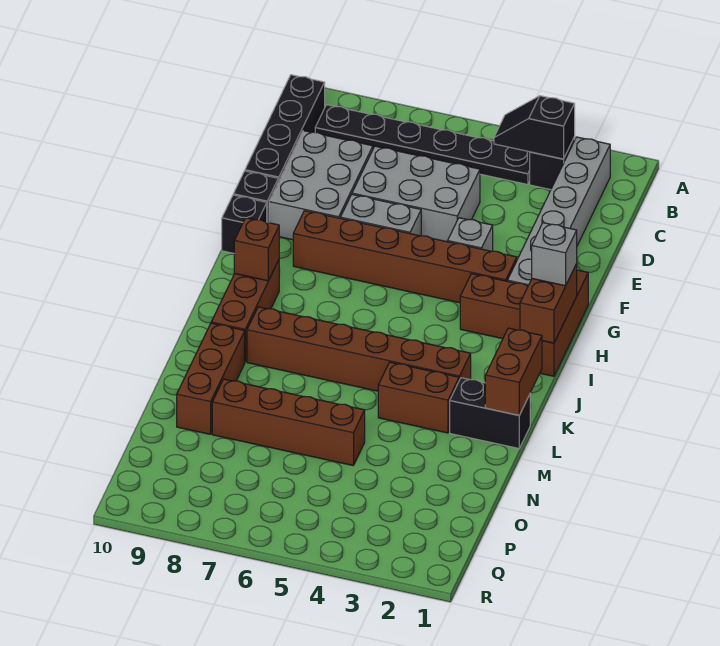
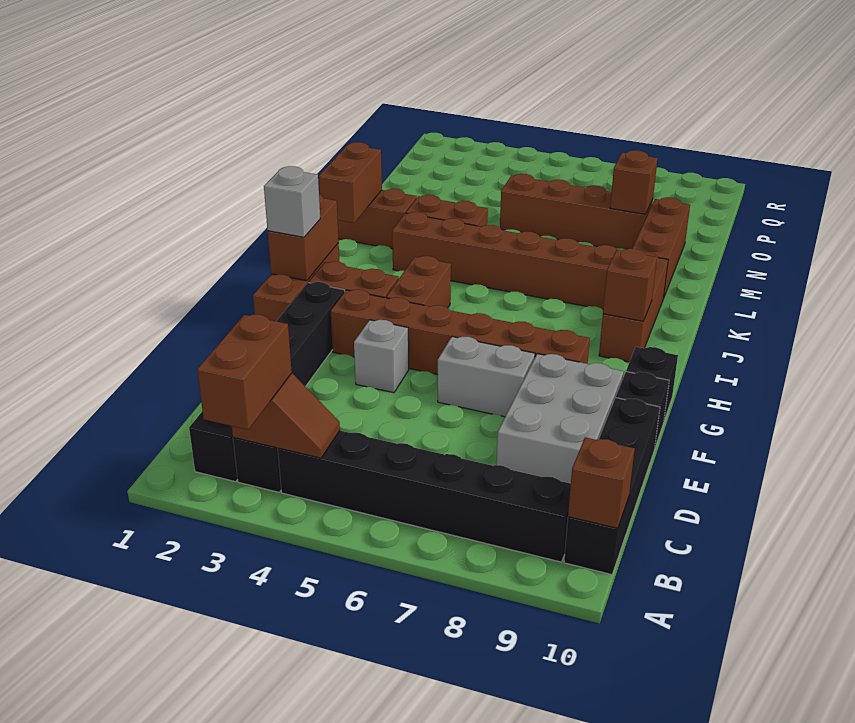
none -> brown 1x2 brick [197,315,292,430]
grey 1x6 brick [508,137,610,286] -> black 1x6 brick [189,282,345,482]
black 1x2 slope [494,96,575,159] -> brown 1x2 slope [232,373,340,458]
black 1x6 plate [315,105,530,185] -> black 1x6 brick [278,431,571,562]
none -> brown 1x1 brick [568,437,635,528]
grey 2x3 brick [352,146,480,242] -> none
none -> brown 1x2 brick [386,256,451,308]
black 1x2 brick [450,378,530,448] -> brown 1x2 brick [338,189,417,249]
none -> brown 1x1 brick [610,150,658,214]

